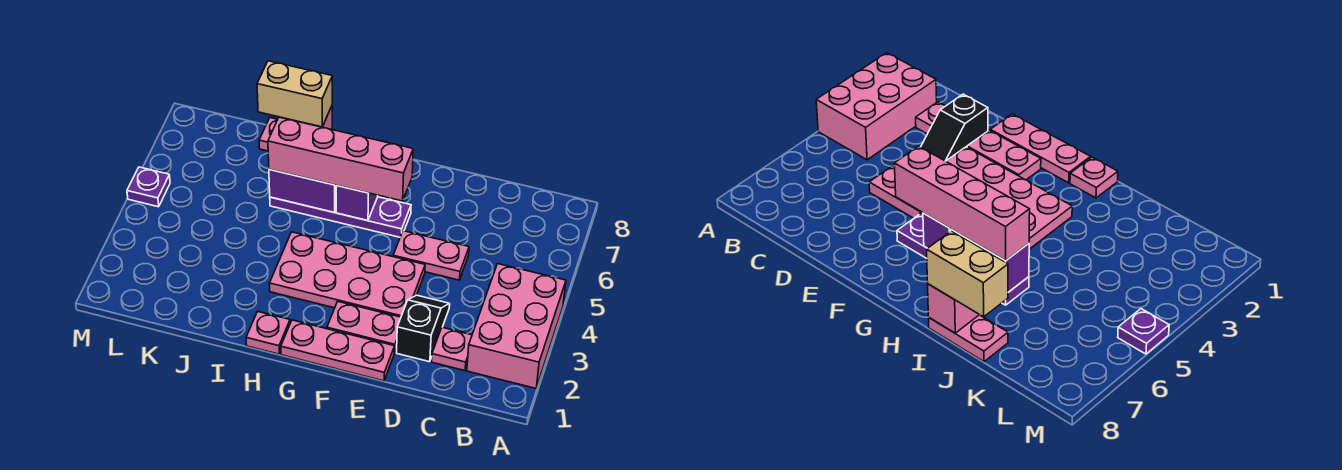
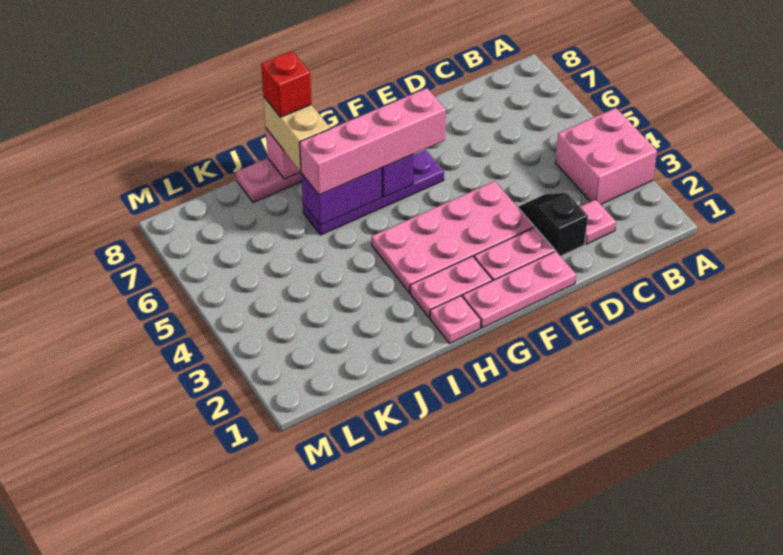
pink 2x3 brick [467,264,566,388] -> pink 2x2 brick [556,108,657,204]
pink 1x2 plate [393,231,469,280] -> pink 1x2 plate moved to [410,256,492,318]
tan 1x2 brick [257,61,332,127] -> tan 1x2 brick turned to [264,97,330,172]
none -> red 1x1 brick [261,51,312,117]
purple 1x1 plate [127,167,170,207] -> none

